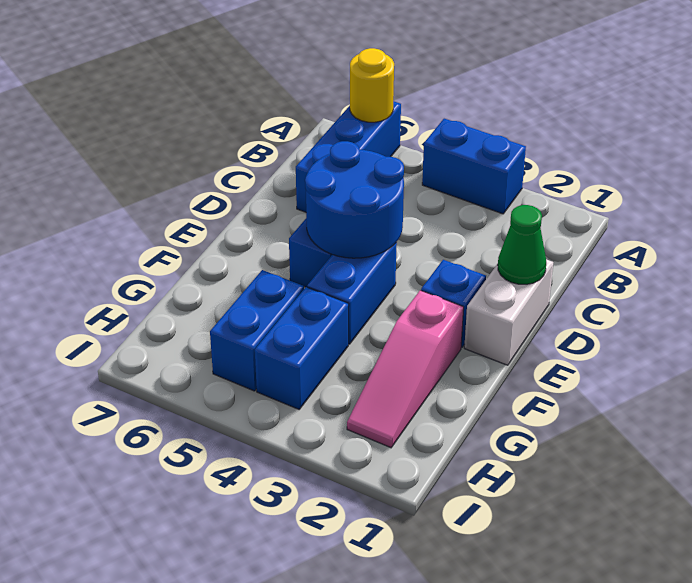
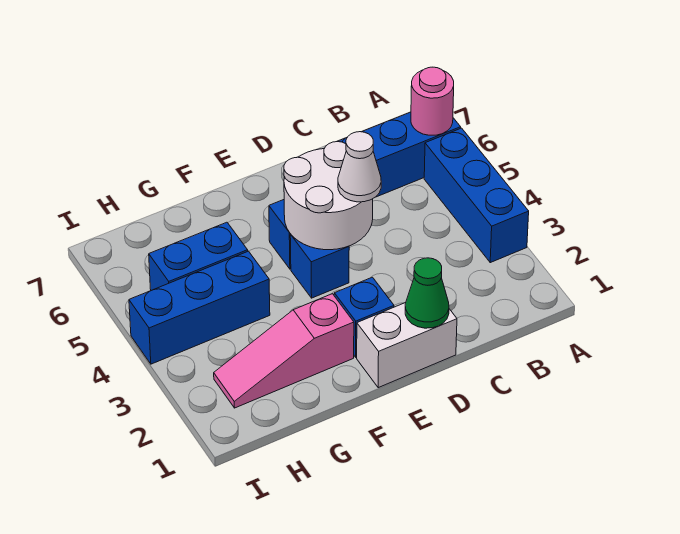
blue 1x2 brick [422,119,526,214] -> blue 1x3 brick [424,128,529,263]
yellow 1x1 round brick [350,48,394,122] -> pink 1x1 round brick [411,67,454,135]
blue 2x2 round brick [305,141,404,258] -> white 2x2 round brick [284,142,373,250]
none -> white 1x1 cone [338,132,381,202]
blue 1x2 brick [307,243,397,344] -> blue 1x1 brick [290,235,349,298]
blue 1x2 brick [255,287,349,409] -> blue 1x3 brick [129,251,270,364]

